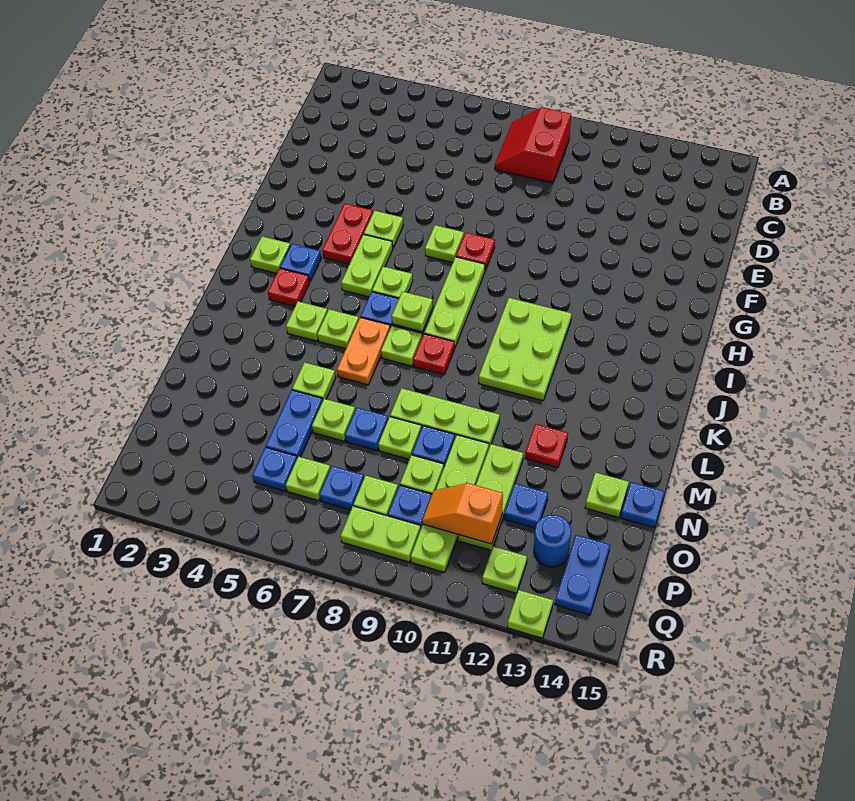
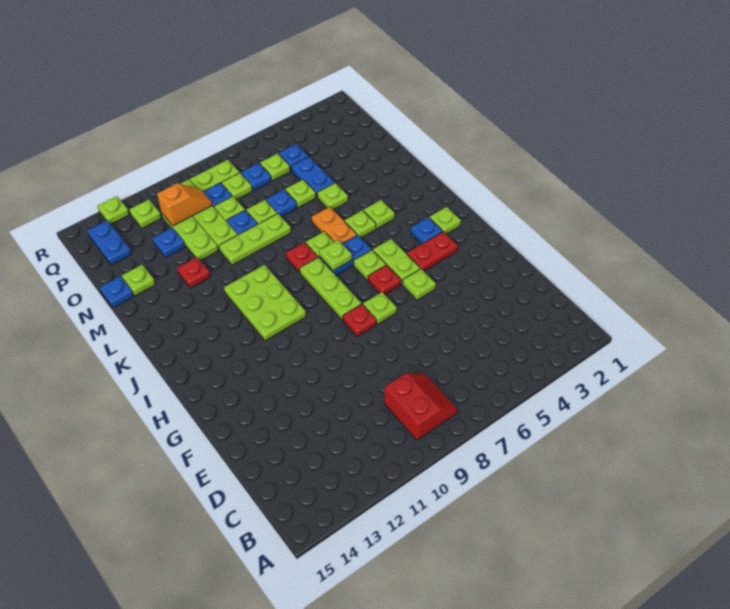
red 1x2 plate [322,204,373,264] -> red 1x2 plate turned to [407,232,458,271]
red 1x1 plate [268,268,310,306] -> red 1x1 plate moved to [368,265,401,294]
blue 1x1 round brick [534,515,571,567] -> none

